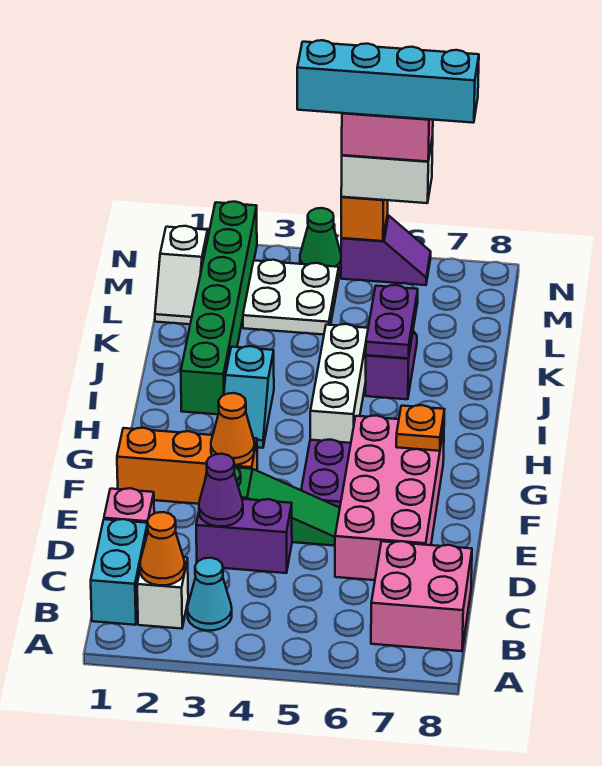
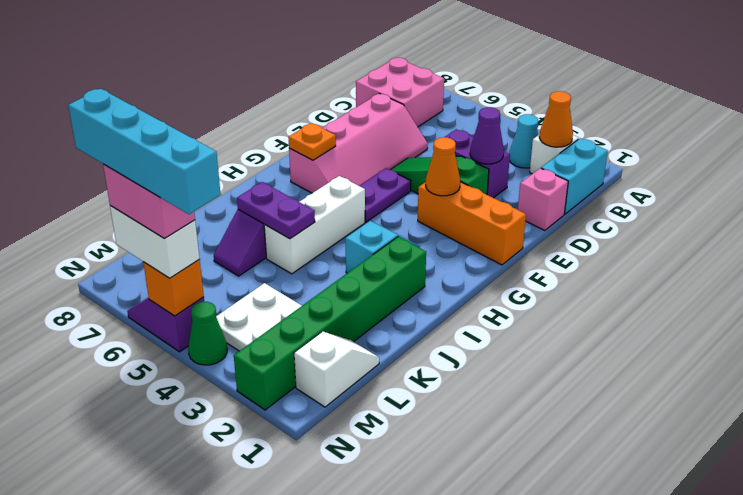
pink 2x4 brick [335,415,444,580] -> pink 2x4 slope [289,93,428,193]
purple 1x2 plate [366,285,418,358] -> purple 1x2 plate turned to [237,182,315,239]

